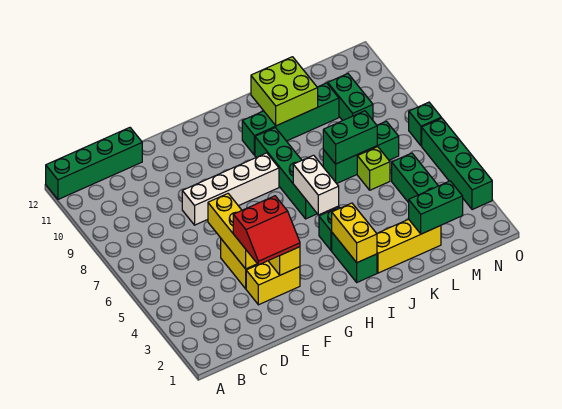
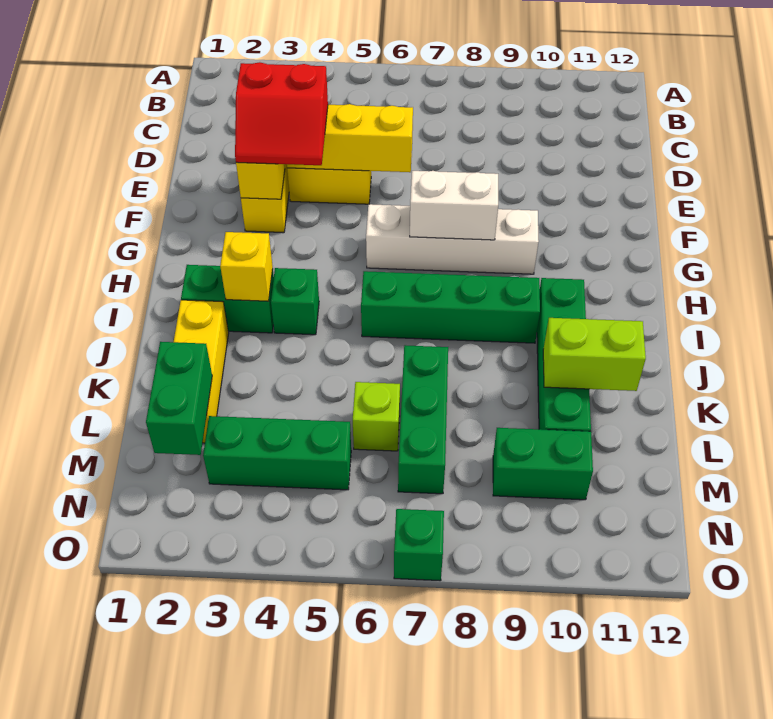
green 1x4 brick [46,128,142,199] -> none
red 2x2 slope [233,196,300,265] -> red 2x2 slope turned to [235,62,328,165]
white 1x4 brick [182,153,279,225] -> white 1x4 brick turned to [366,204,539,274]
yellow 1x2 brick [332,203,377,263] -> yellow 1x1 brick [220,232,273,301]
white 1x2 brick [293,155,339,215] -> white 1x2 brick moved to [410,171,498,240]
lime 2x2 brick [251,57,318,126] -> lime 1x2 brick [543,318,646,391]
green 1x2 brick [323,111,377,164] -> none
green 1x4 brick [422,118,492,210] -> none

